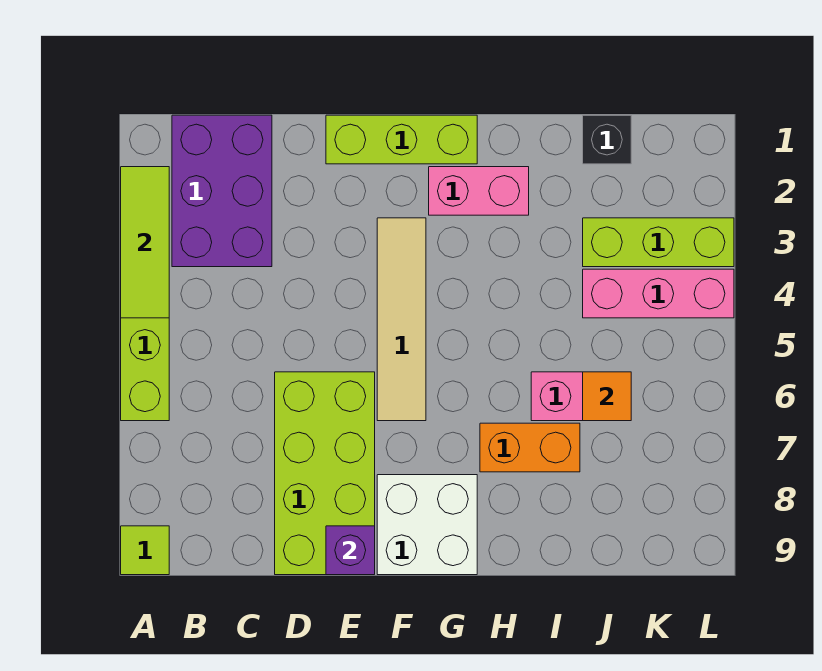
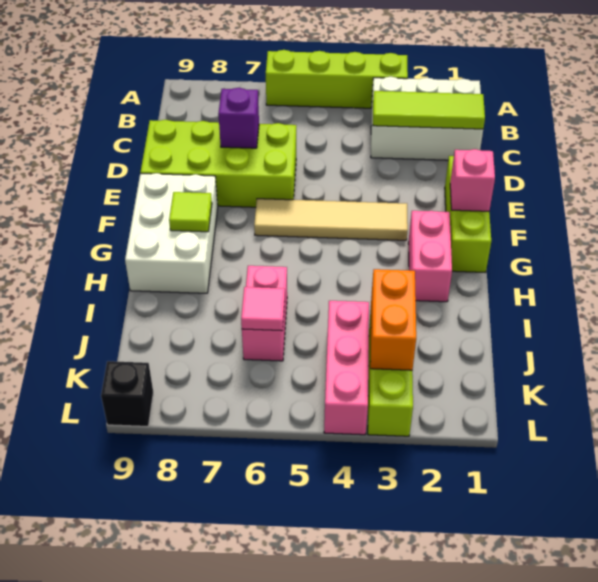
lime 1x3 tile [121,167,169,318] -> lime 1x3 tile moved to [373,91,485,129]
lime 1x1 tile [121,526,169,575] -> lime 1x1 tile moved to [169,192,212,232]
purple 2x3 brick [172,115,272,267] -> white 2x3 brick [371,77,483,160]
purple 1x1 brick [326,526,375,575] -> purple 1x1 brick moved to [218,88,259,148]
none -> pink 1x1 brick [450,149,495,211]
white 2x2 brick [377,475,477,575] -> white 2x3 brick [125,173,218,293]
orange 1x2 brick [480,423,580,472] -> orange 1x2 brick moved to [370,269,416,370]
black 1x1 brick [583,115,631,164] -> black 1x1 brick moved to [101,361,153,426]
orange 1x1 tile [583,372,631,421] -> pink 1x1 tile [241,287,285,331]

